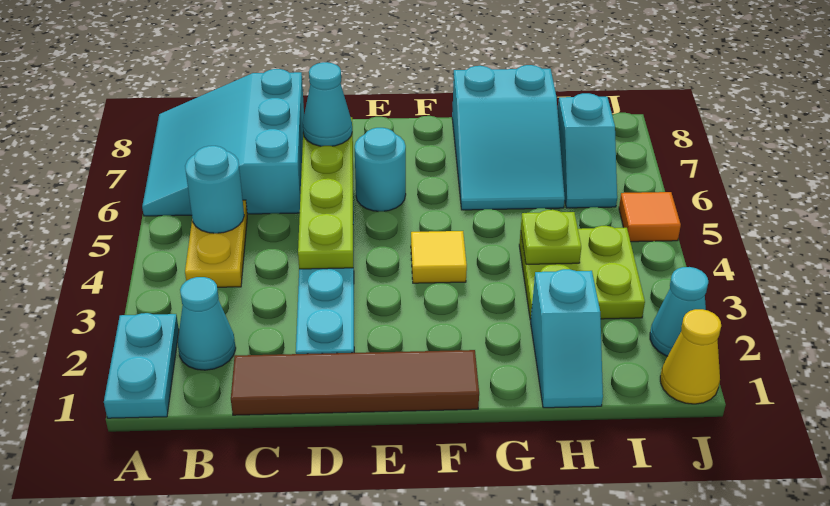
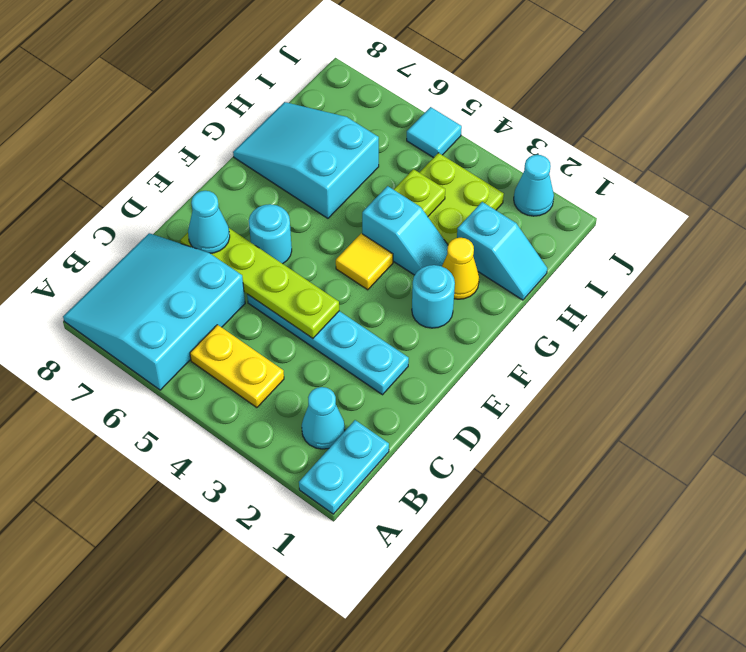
cyan 1x2 plate [104,313,179,418] -> cyan 1x2 plate turned to [299,420,389,514]
cyan 3x3 slope [142,69,304,216] -> cyan 3x3 slope turned to [63,233,245,390]
cyan 1x1 round brick [185,146,244,233] -> cyan 1x1 round brick moved to [412,265,455,328]
brown 1x4 tile [231,350,479,415] -> none
cyan 2x3 slope [452,65,565,210] -> cyan 2x3 slope turned to [233,102,379,218]
cyan 1x2 slope [558,93,617,208] -> cyan 1x2 slope moved to [362,186,448,275]
yellow 1x1 cone [660,309,721,404] -> yellow 1x1 cone moved to [442,238,479,299]
orange 1x1 tile [619,192,681,242] -> cyan 1x1 tile [407,107,462,158]

